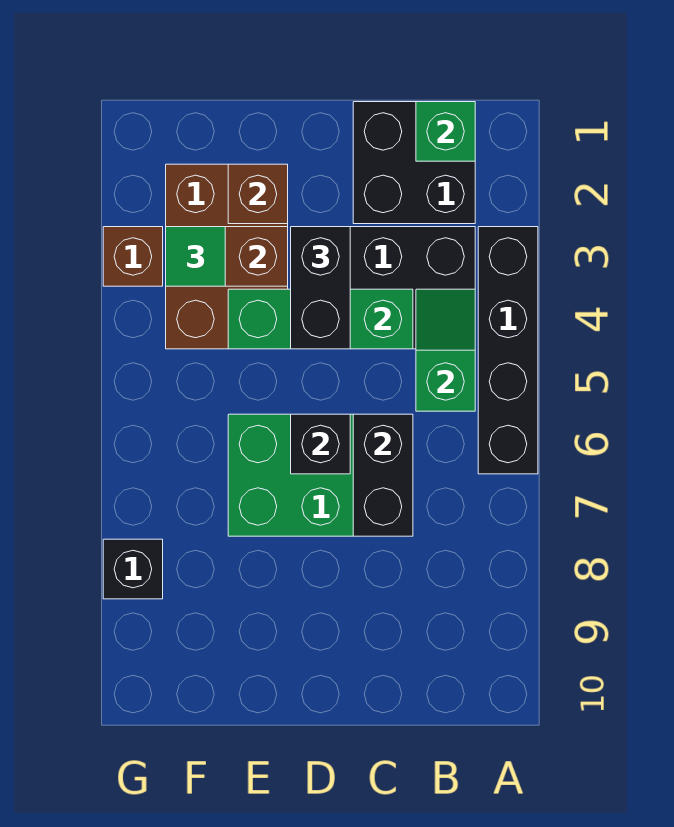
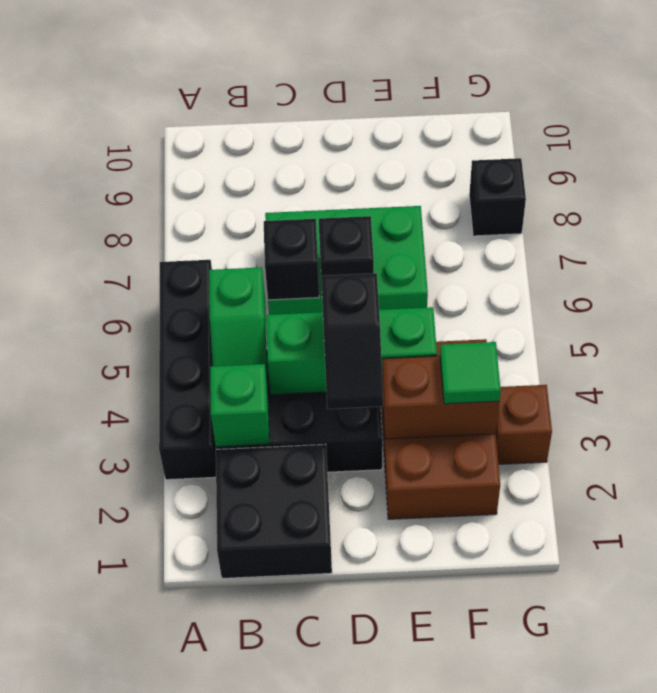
green 1x1 brick [416,102,475,161] -> green 1x1 brick moved to [210,364,269,447]
black 1x2 brick [353,414,413,536] -> black 1x1 brick [264,219,319,300]
black 1x2 brick [291,227,350,349] -> black 1x2 slope [321,273,383,409]
brown 1x1 brick [228,164,288,224] -> none

